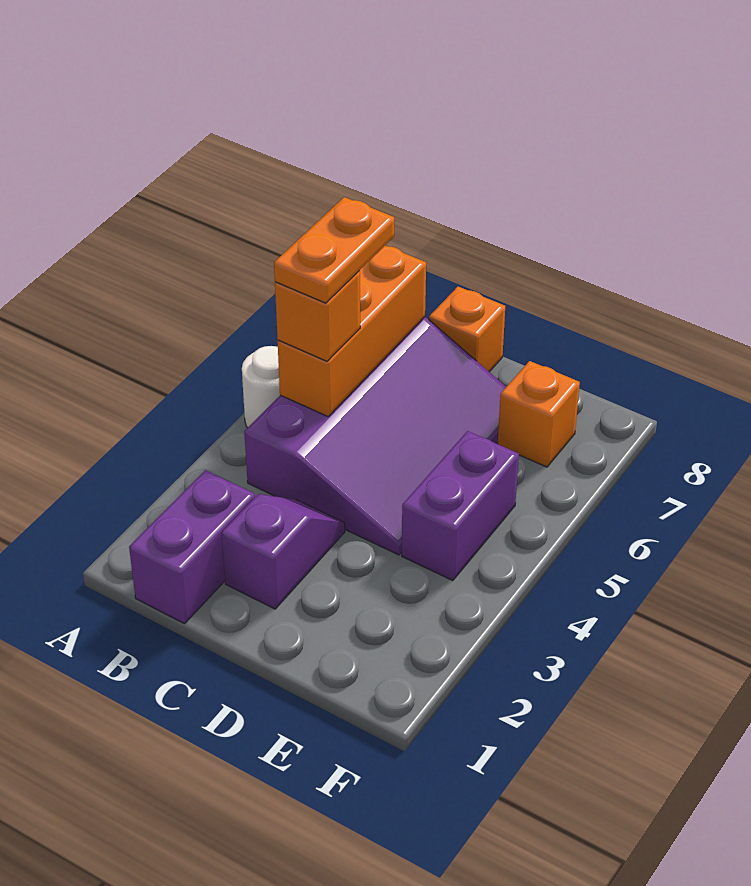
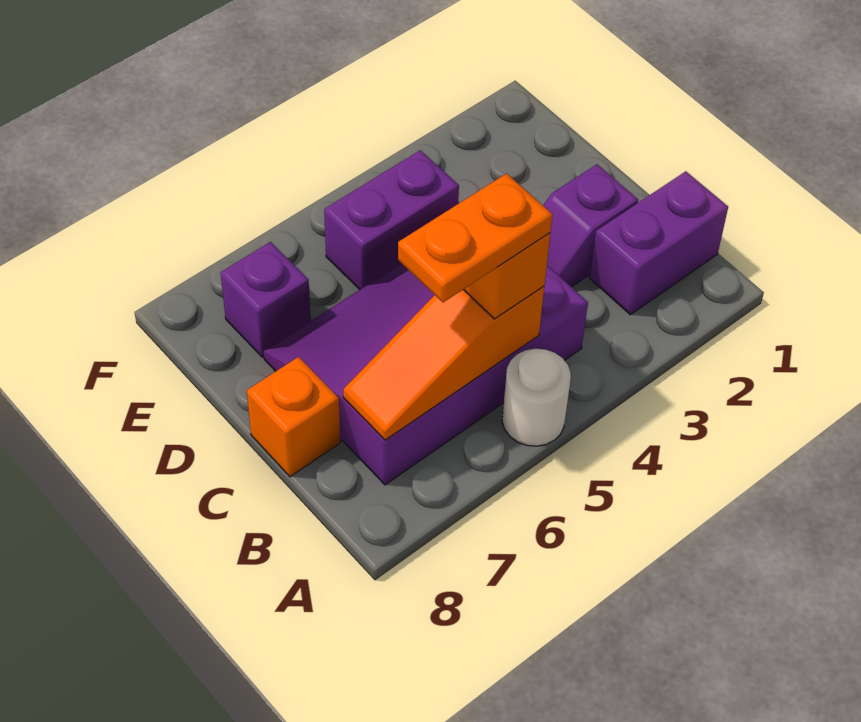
orange 1x3 brick [278,246,426,416] -> orange 1x3 slope [343,286,544,440]
orange 1x1 brick [498,361,580,467] -> purple 1x1 brick [221,242,311,357]

